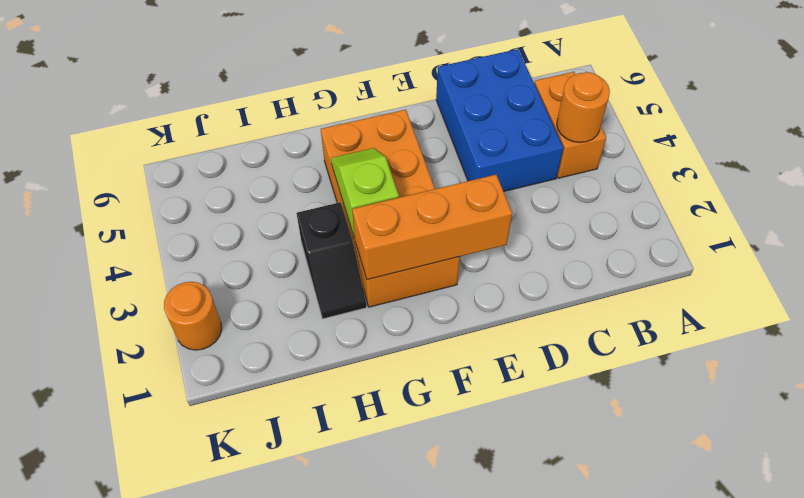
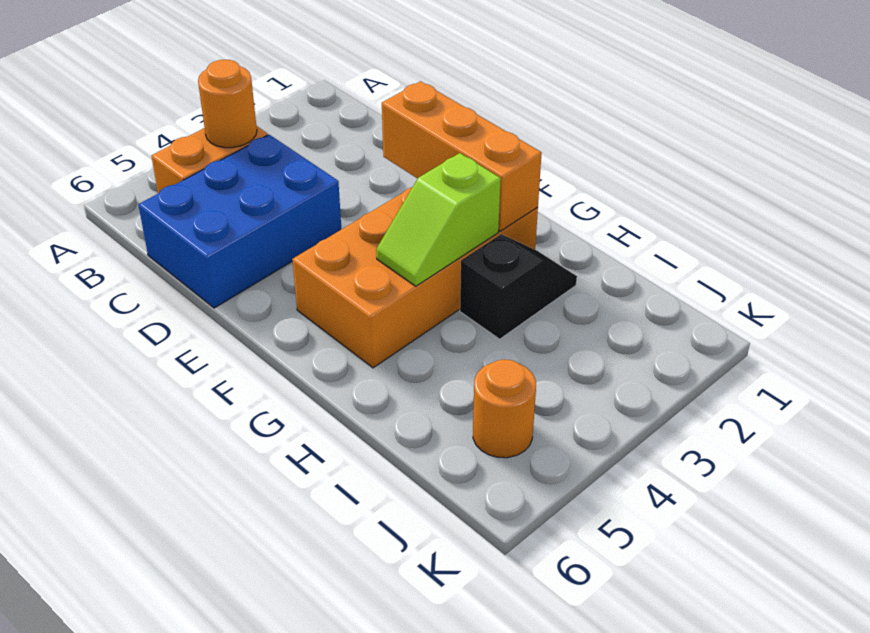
orange 1x1 round brick [164,282,222,350] -> orange 1x1 round brick moved to [473,359,536,458]

